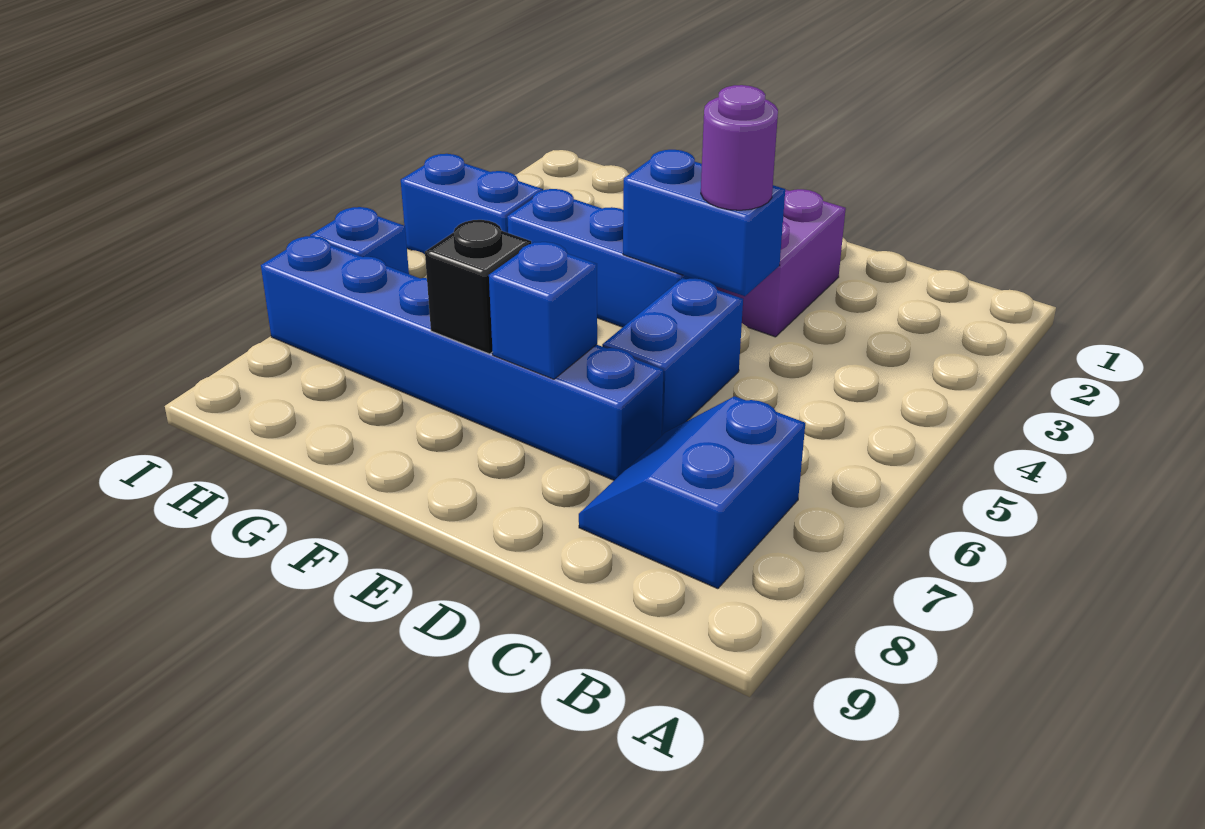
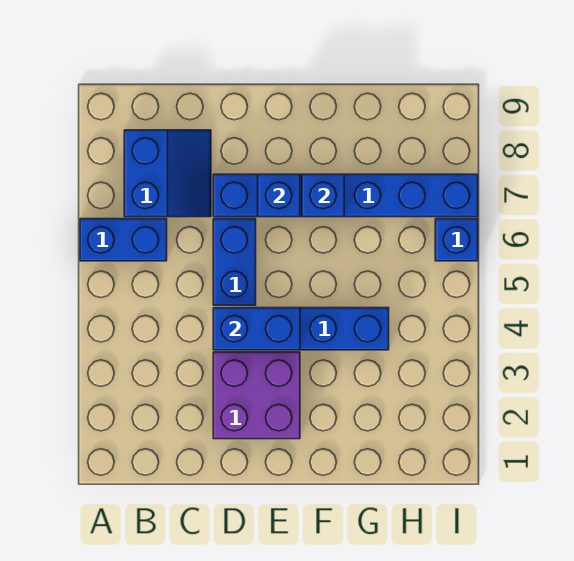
purple 1x1 round brick [701,85,778,210] -> none
black 1x1 brick [425,220,531,354] -> blue 1x1 brick [302,174,344,217]
blue 1x2 brick [401,154,543,254] -> blue 1x2 brick moved to [80,219,167,261]

